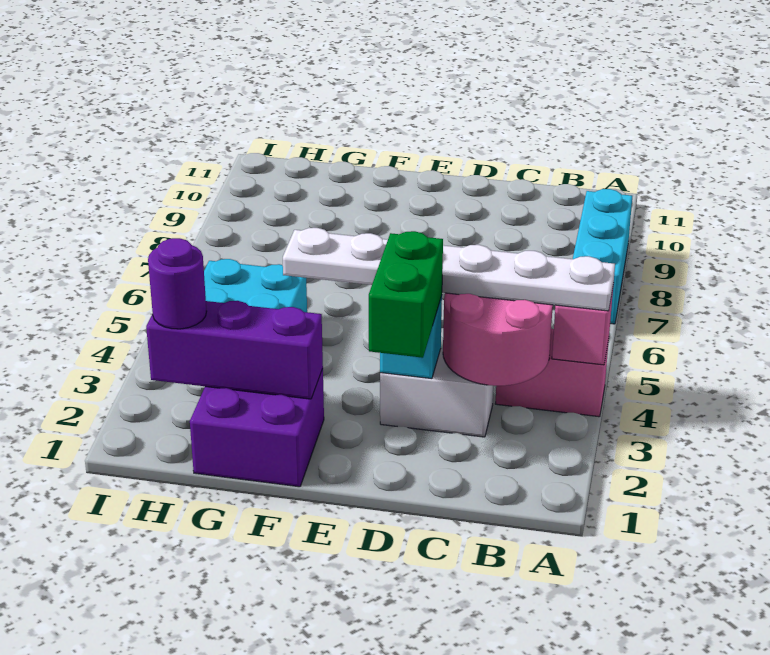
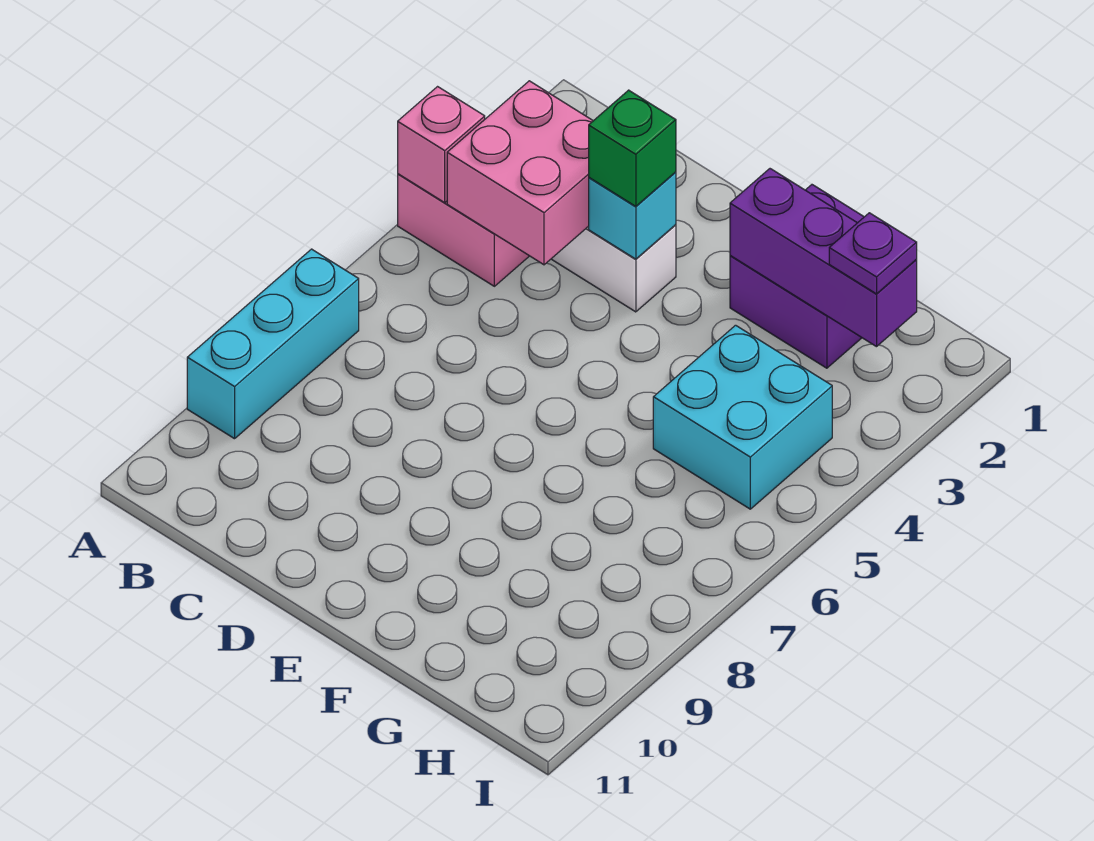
white 1x6 plate [283,228,615,311] -> none
pink 2x2 round brick [443,293,553,386] -> pink 2x2 brick [447,81,593,265]
green 1x2 brick [369,231,443,358] -> green 1x1 brick [589,90,676,206]
purple 1x1 round brick [148,238,207,329] -> purple 1x1 plate [829,213,917,294]

